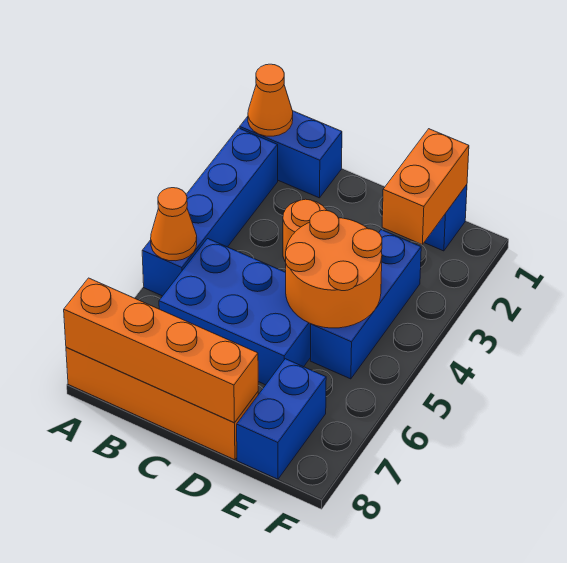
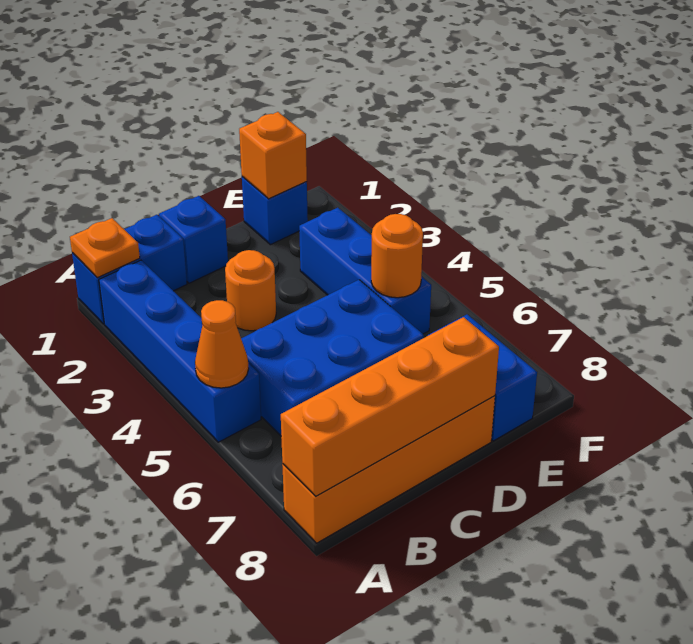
orange 1x1 cone [248,64,293,136] -> orange 1x1 plate [70,218,140,278]
none -> blue 1x1 brick [159,196,228,283]
orange 2x2 round brick [286,210,382,328] -> orange 1x1 round brick [371,214,423,298]
orange 1x2 brick [382,129,469,244] -> orange 1x1 brick [239,112,307,199]

